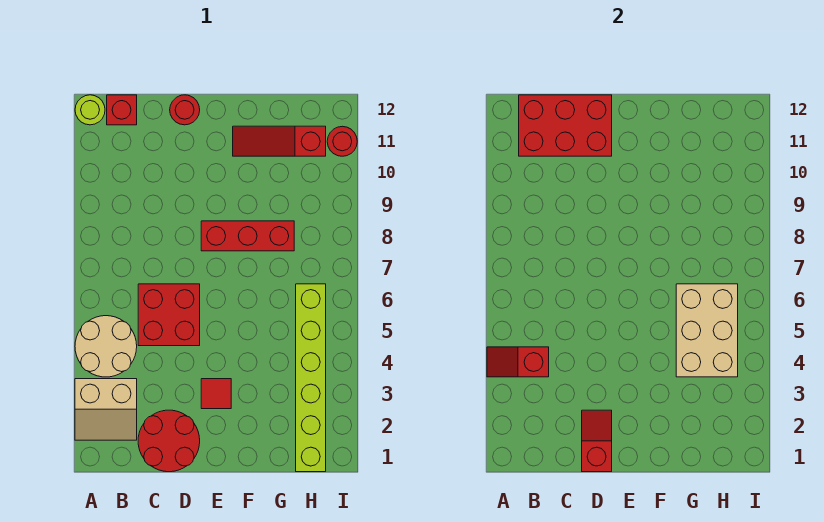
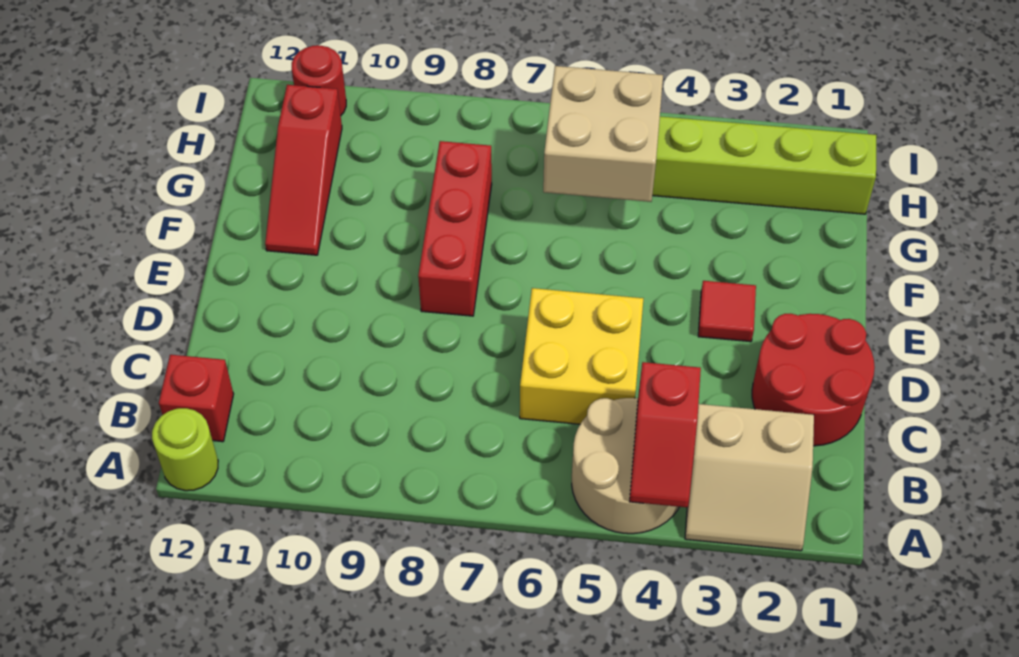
tan 2x2 slope [75,379,137,440] -> tan 2x2 slope turned to [685,404,814,551]
red 2x3 brick [519,95,612,156] -> none
red 2x2 brick [138,284,200,346] -> yellow 2x2 brick [520,288,643,424]
red 1x2 slope [582,410,612,472] -> none
red 1x1 round brick [170,95,200,125] -> none
tan 2x3 brick [676,284,738,377] -> tan 2x2 brick [543,66,663,202]

